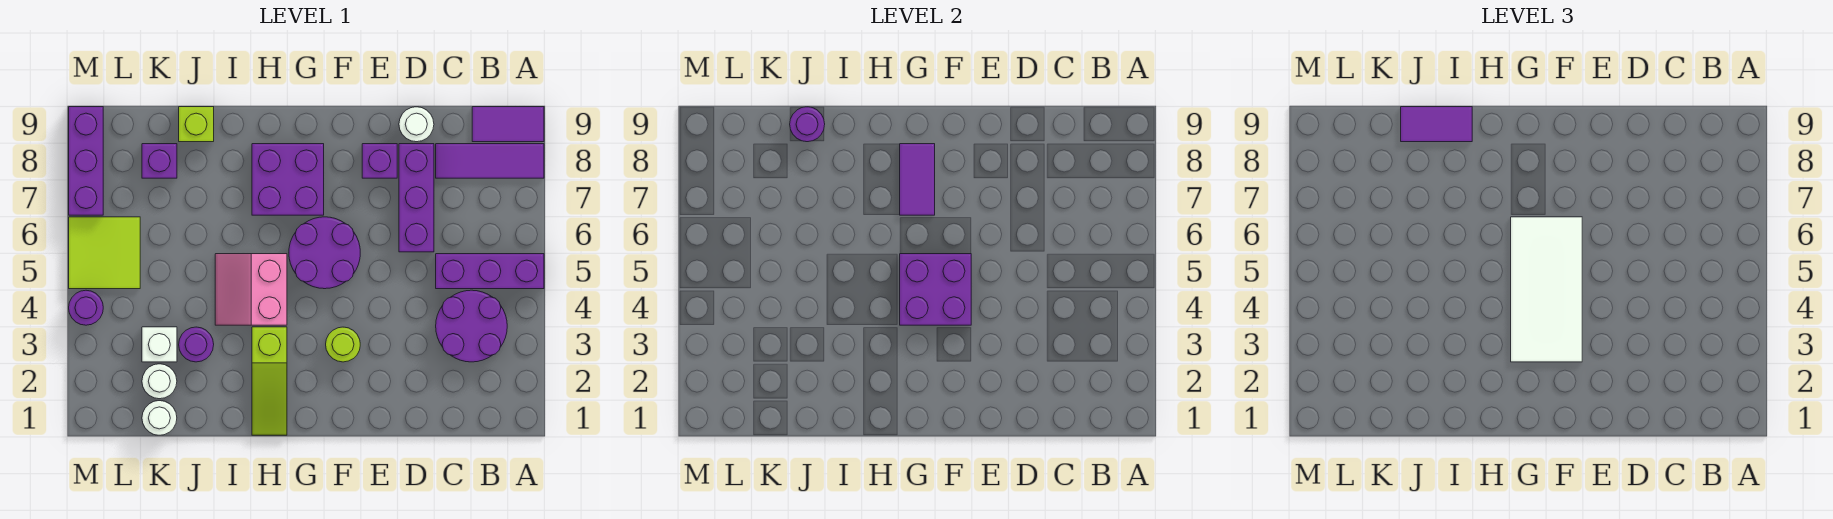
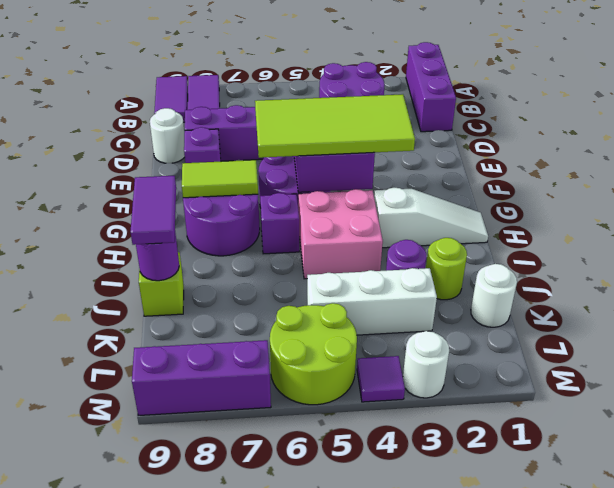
purple 1x3 brick [436,254,544,289] -> purple 1x3 brick moved to [406,42,456,132]
lime 1x1 round brick [326,327,360,362] -> lime 1x1 round brick moved to [426,238,467,300]
white 2x4 tile [1511,217,1582,362] -> lime 2x4 tile [255,94,415,158]
purple 2x2 brick [252,144,324,215] -> purple 2x2 round brick [183,194,260,256]
purple 1x2 tile [900,144,935,215] -> lime 1x2 tile [182,160,258,198]
lime 1x3 slope [252,327,287,435] -> white 1x3 slope [374,188,488,248]
pink 2x2 slope [215,254,287,325] -> pink 2x2 brick [298,189,383,279]
white 1x1 round brick [142,364,177,399] -> white 1x1 round brick moved to [403,331,449,398]
white 1x1 brick [142,327,177,362] -> white 1x3 brick [307,268,437,335]
purple 1x1 brick [142,144,177,178] -> purple 1x1 brick moved to [260,193,299,254]
lime 2x2 tile [69,217,140,289] -> lime 2x2 round brick [270,303,357,405]
purple 1x1 round brick [69,290,103,325] -> purple 1x1 tile [357,356,405,402]

